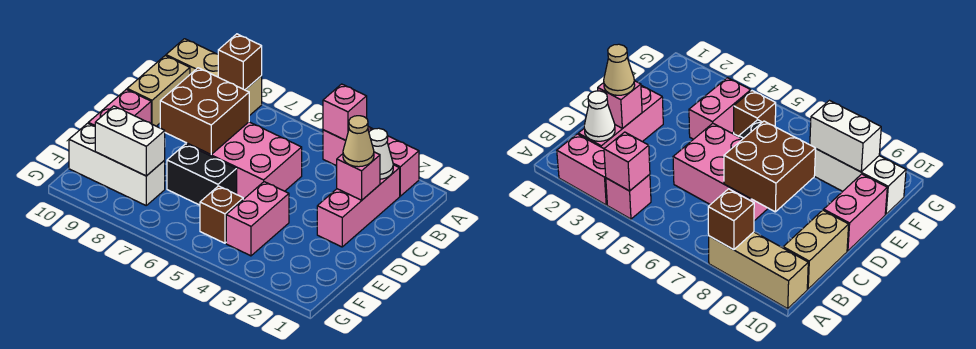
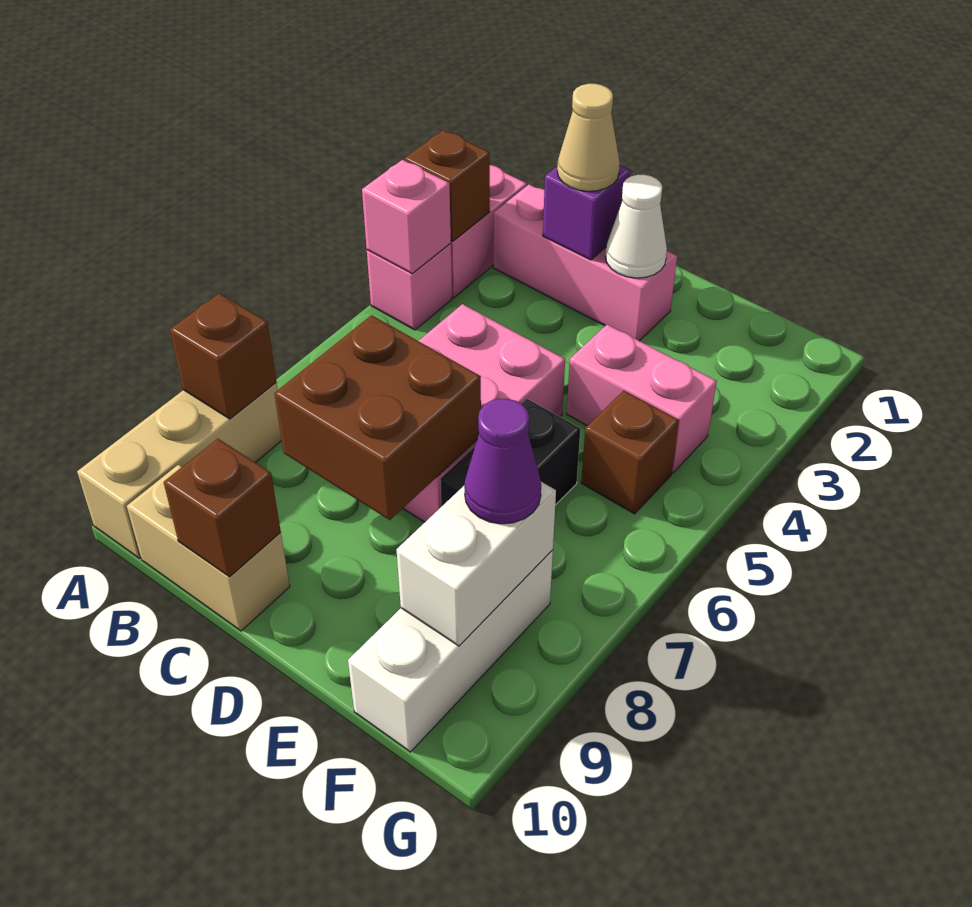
none -> brown 1x1 brick [404,130,490,241]
white 1x1 cone [369,128,393,179] -> white 1x1 cone moved to [605,175,667,278]
pink 1x1 brick [337,152,380,200] -> purple 1x1 brick [543,165,631,260]
none -> brown 1x1 brick [164,439,281,577]
pink 1x2 brick [88,89,151,126] -> none
none -> purple 1x1 cone [464,399,541,524]

